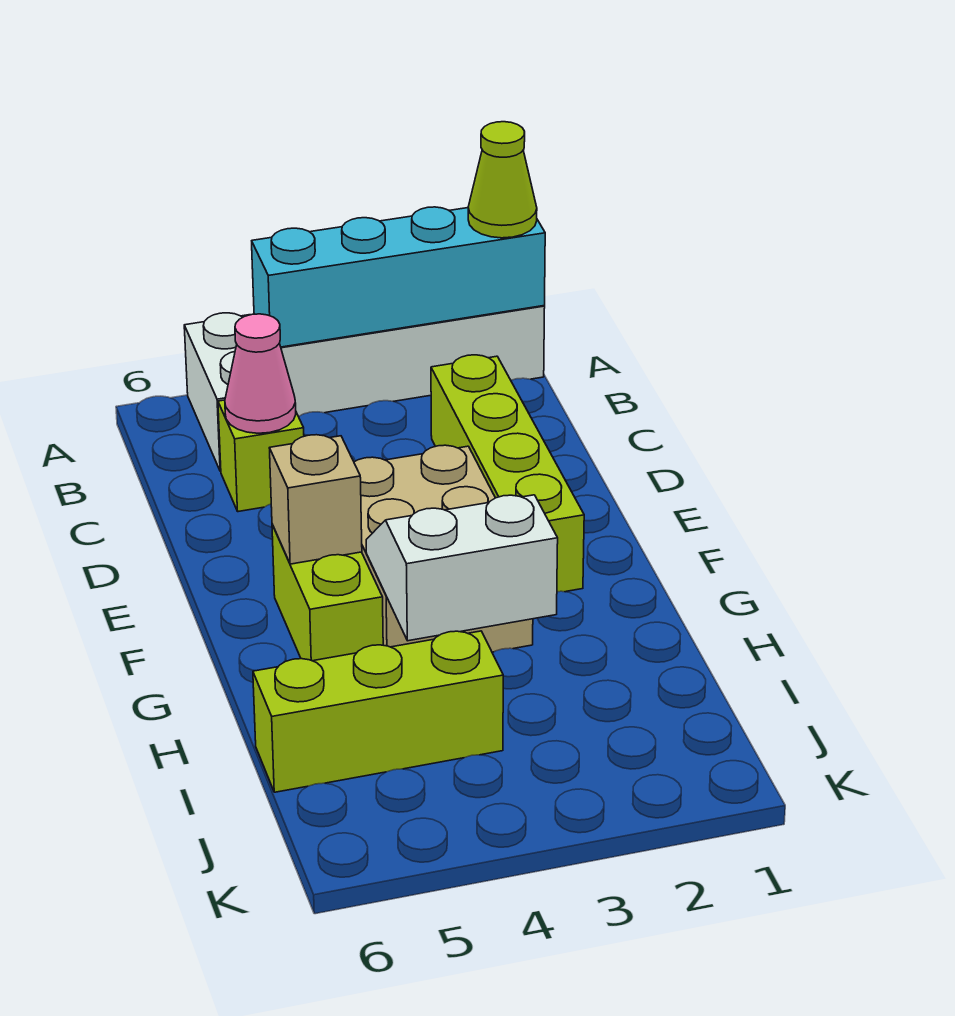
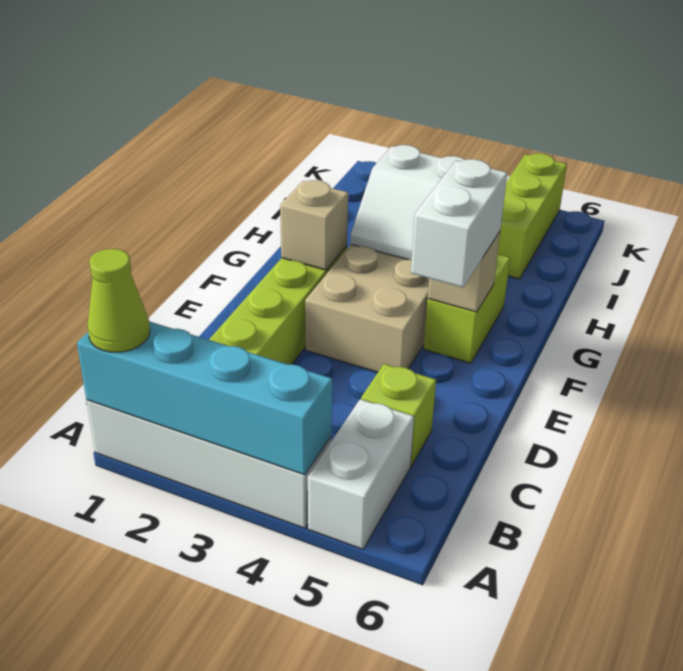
pink 1x1 cone [225,314,296,433] -> none
none -> white 1x2 brick [411,159,507,288]
none -> tan 1x1 brick [280,180,348,270]
lime 1x3 brick [253,631,503,792] -> lime 1x3 brick turned to [498,153,567,279]

